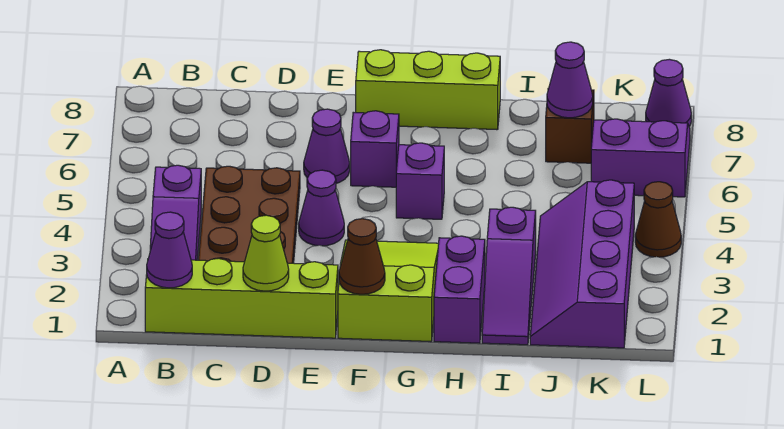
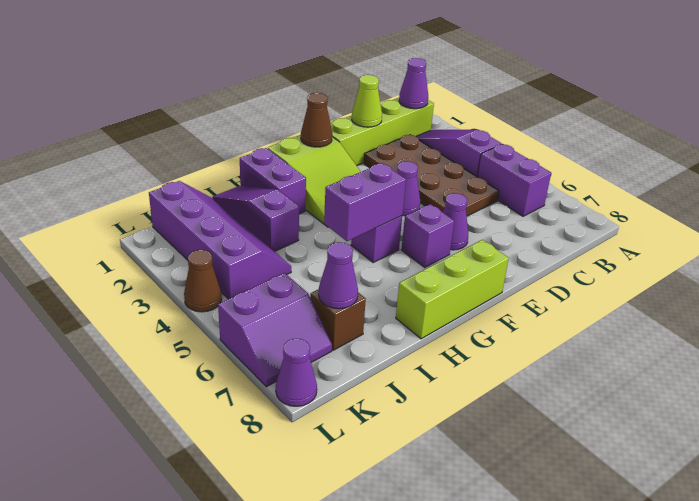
none -> purple 1x2 brick [477,144,551,216]
none -> purple 1x2 brick [324,163,406,241]

